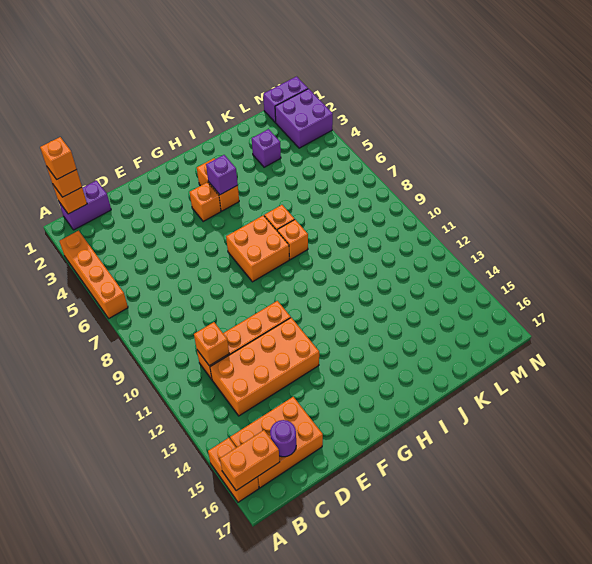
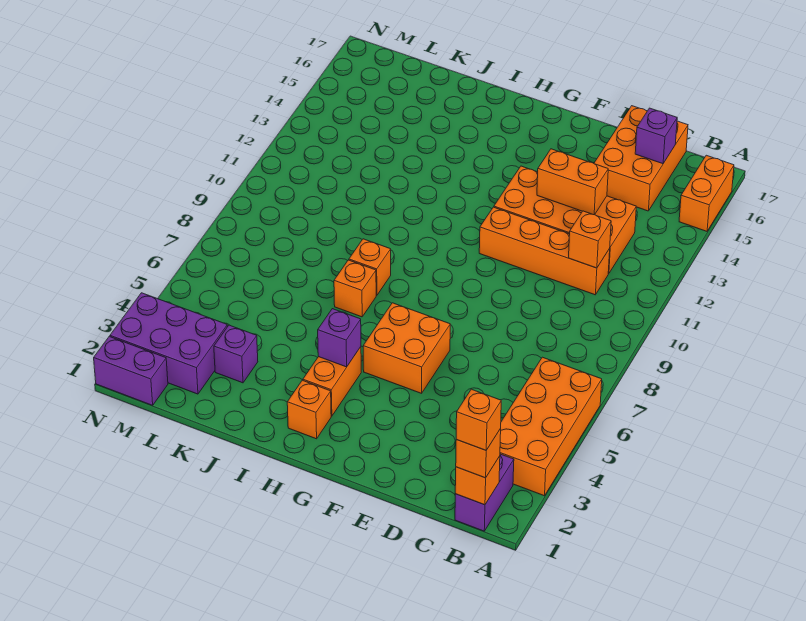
orange 1x4 brick [60,231,128,318] -> orange 2x4 brick [500,357,602,496]
orange 1x2 brick [220,430,280,491] -> orange 1x2 brick moved to [537,149,608,215]
purple 1x2 brick [58,180,111,230] -> purple 1x2 brick turned to [455,454,514,531]
orange 2x3 brick [230,397,323,488] -> orange 2x3 brick turned to [594,106,688,211]
purple 1x1 round brick [270,420,296,457] -> purple 1x1 brick [635,108,677,164]
orange 1x1 brick [190,182,221,222] -> orange 1x1 brick moved to [287,380,331,439]
orange 2x2 brick [226,215,289,282] -> orange 2x2 brick moved to [363,303,450,393]
purple 2x2 brick [275,89,333,148] -> purple 2x3 brick [110,293,227,394]

